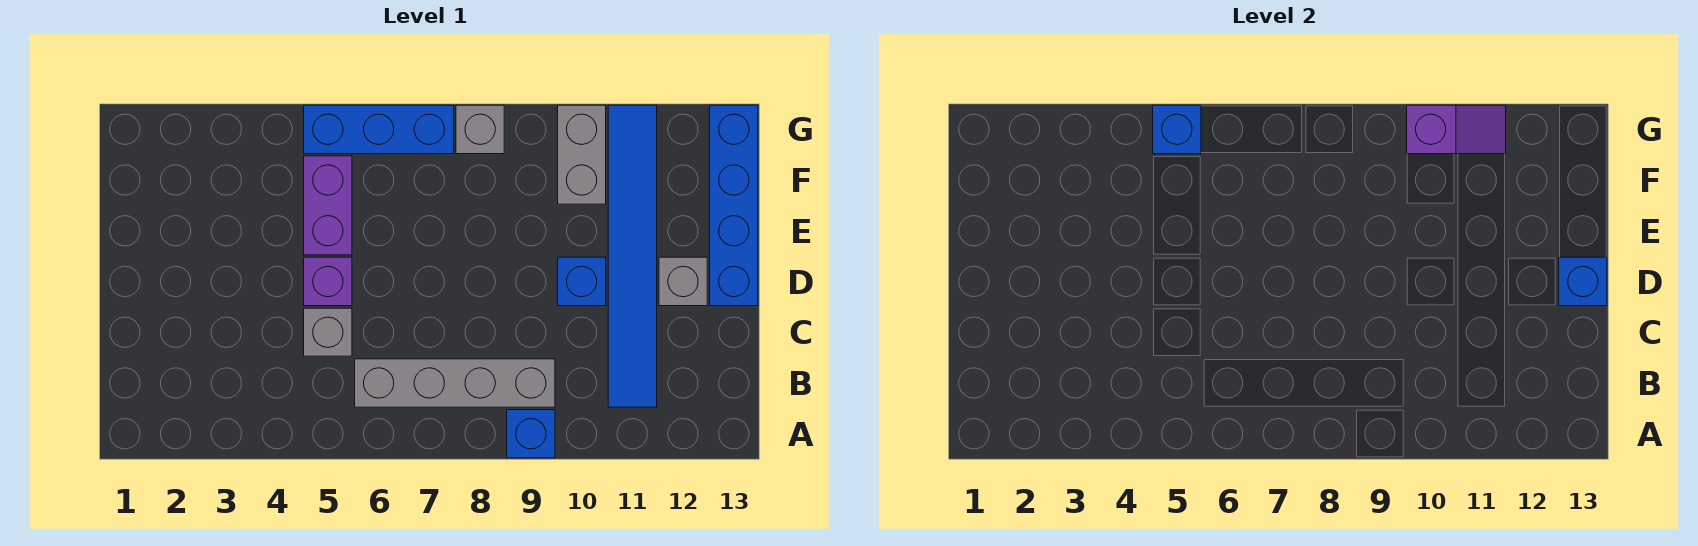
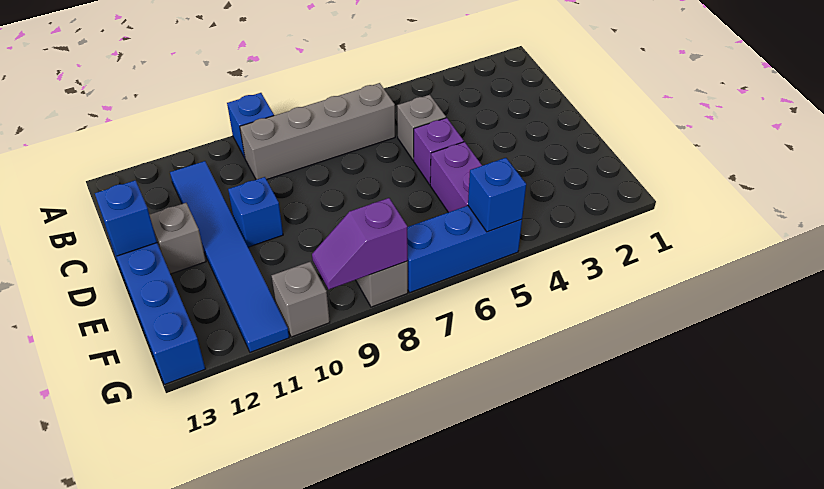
grey 1x2 brick [558,105,606,204] -> grey 1x1 brick [272,262,330,337]
purple 1x2 slope [1407,105,1506,154] -> purple 1x2 slope moved to [312,198,408,290]

